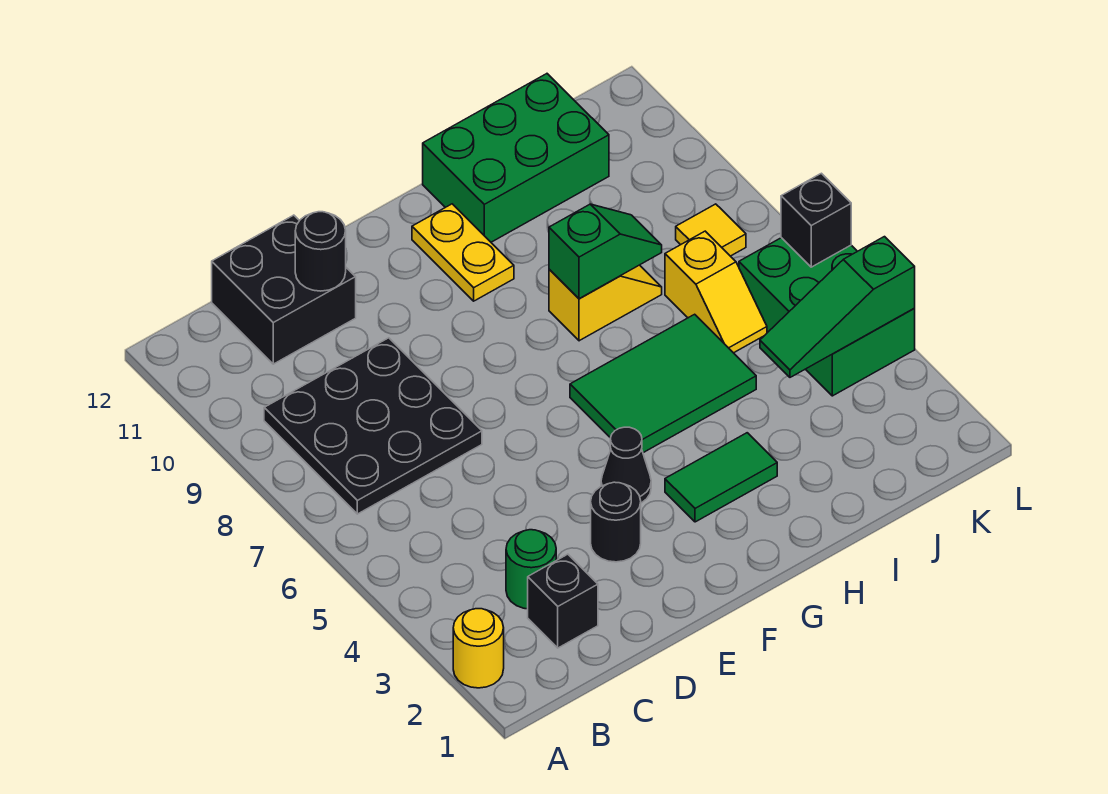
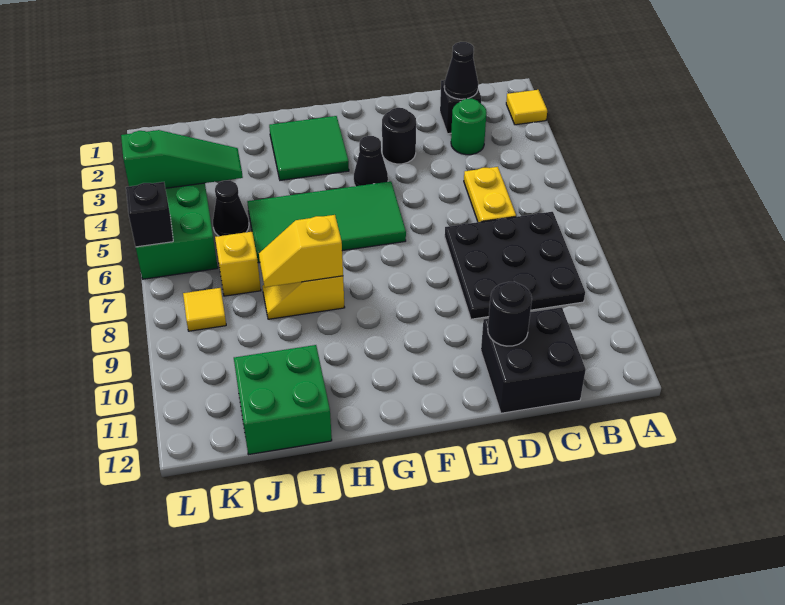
yellow 1x1 round brick [453,609,504,688] -> yellow 1x1 tile [506,90,547,125]
none -> black 1x1 cone [444,42,478,99]
green 1x2 tile [665,433,777,522] -> green 2x2 tile [269,116,349,180]
green 2x3 tile [570,314,756,453] -> green 2x4 tile [247,181,406,263]
yellow 1x2 plate [412,204,514,301] -> yellow 1x2 plate moved to [464,167,516,222]
green 1x2 slope [549,204,662,299] -> yellow 1x2 slope [259,215,343,287]
green 2x3 brick [423,74,609,242] -> green 2x2 brick [234,345,332,455]
none -> black 1x1 cone [213,181,249,236]

